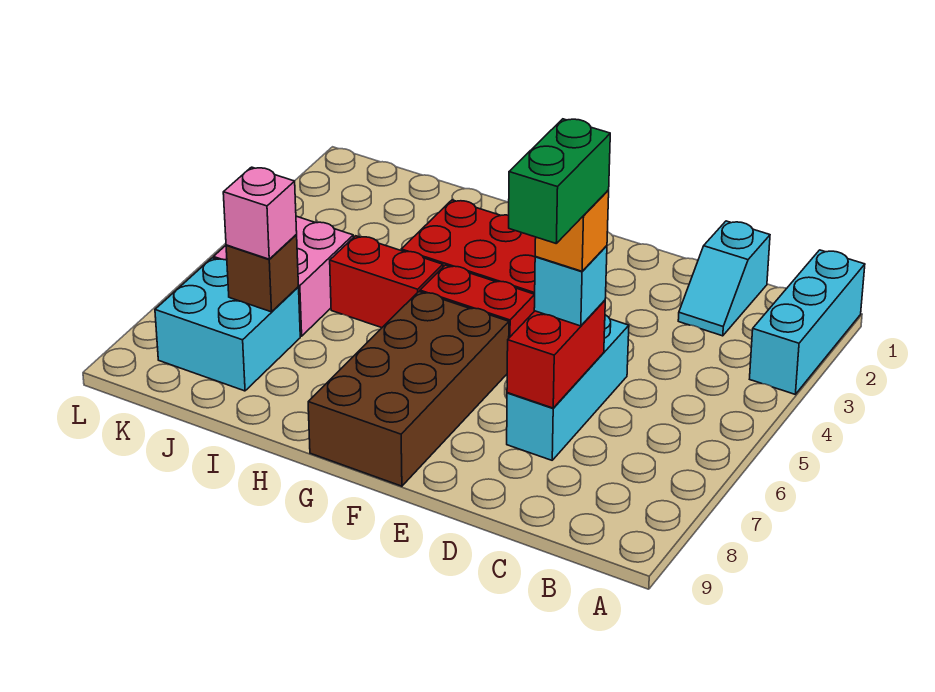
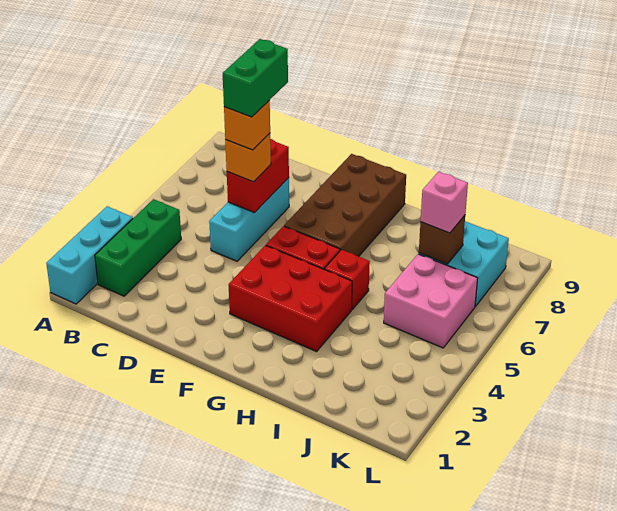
none -> green 1x3 brick [95,199,181,296]
cyan 1x2 slope [678,221,770,336] -> none
cyan 1x1 brick [534,246,607,326] -> orange 1x1 brick [225,133,271,182]
red 1x2 brick [330,236,443,328] -> red 1x1 brick [325,250,370,310]

